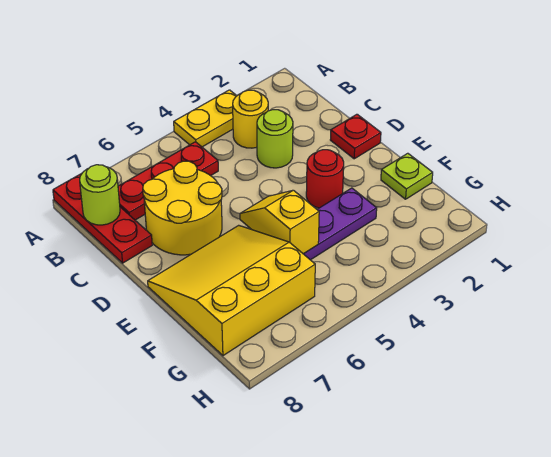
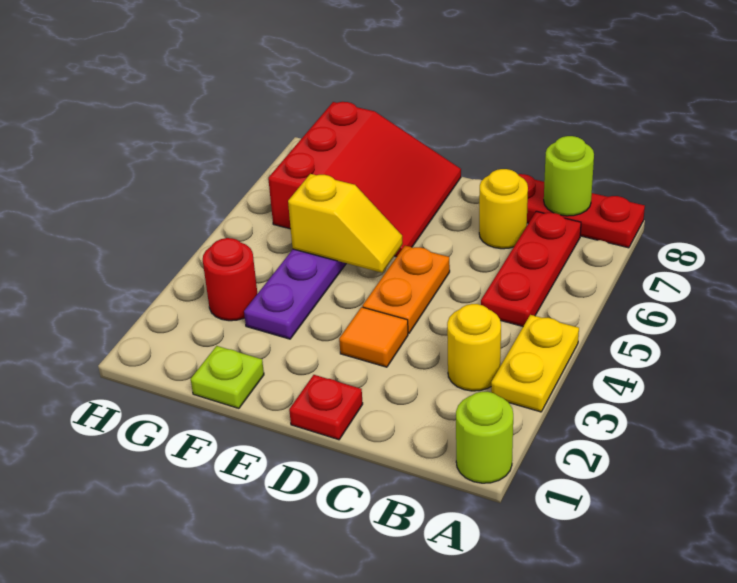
lime 1x1 round brick [257,110,293,168] -> lime 1x1 round brick moved to [456,392,513,483]
yellow 2x2 round brick [143,161,222,255] -> yellow 1x1 round brick [479,169,528,249]
none -> orange 1x1 tile [339,307,408,367]
none -> orange 1x2 plate [363,246,450,333]
red 1x1 round brick [306,150,344,208] -> red 1x1 round brick moved to [203,238,257,321]
yellow 3x3 slope [148,225,315,356] -> red 3x3 slope [268,102,461,257]

